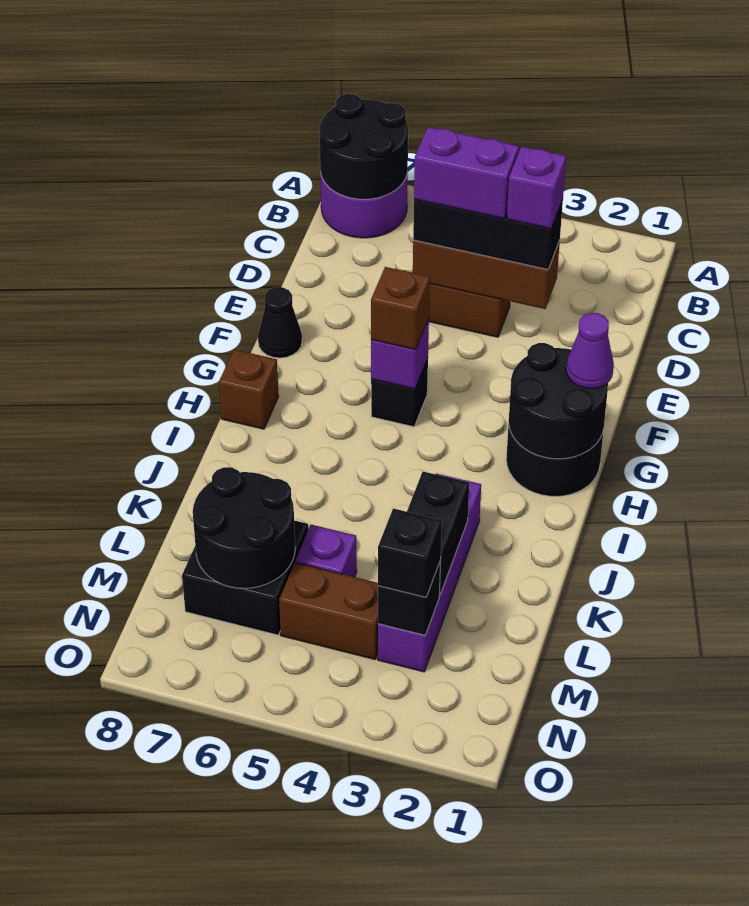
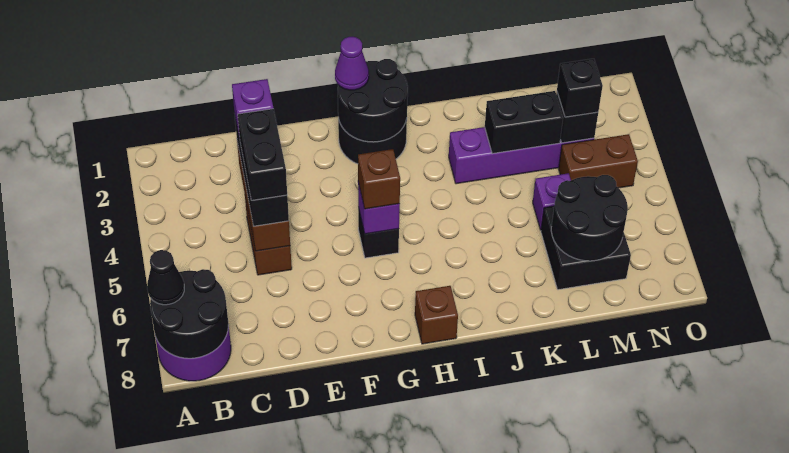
purple 1x2 brick [414,127,519,218] -> black 1x2 brick [238,109,287,200]
black 1x1 cone [258,287,302,358] -> black 1x1 cone moved to [147,250,184,305]
brown 1x2 brick [279,563,378,660] -> brown 1x2 brick turned to [559,134,638,188]

